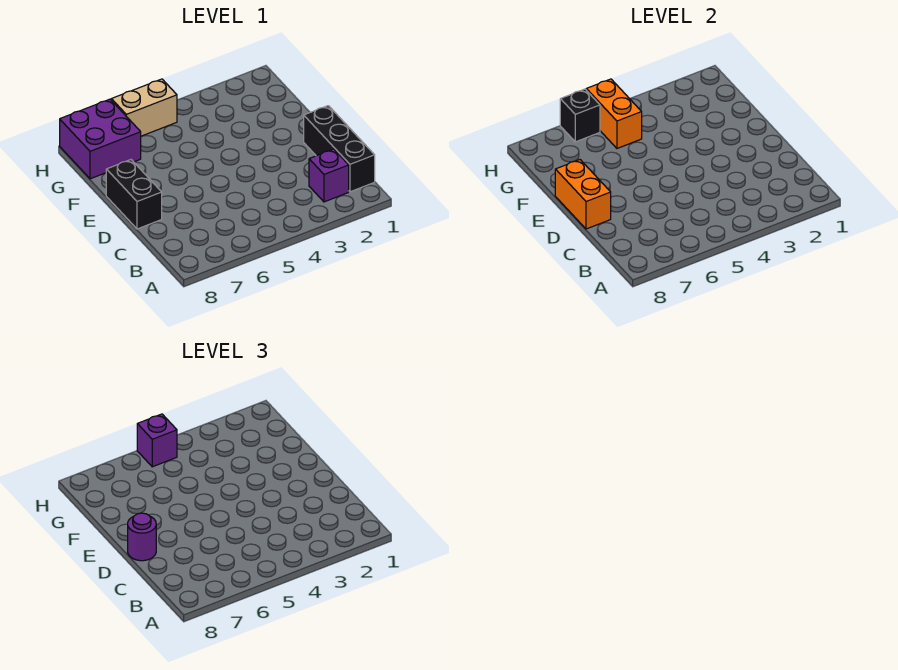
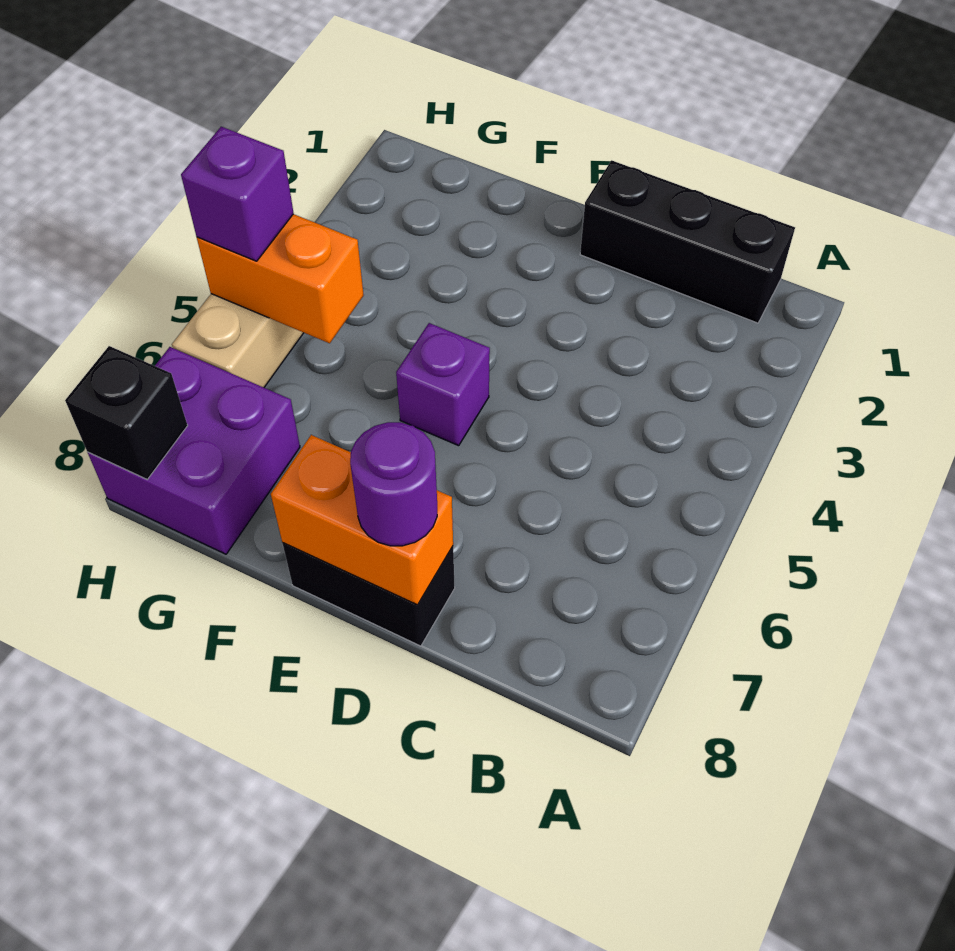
purple 1x1 brick [309,149,349,202] -> purple 1x1 brick moved to [396,323,490,446]
black 1x1 brick [560,89,600,142] -> black 1x1 brick moved to [65,346,188,479]

